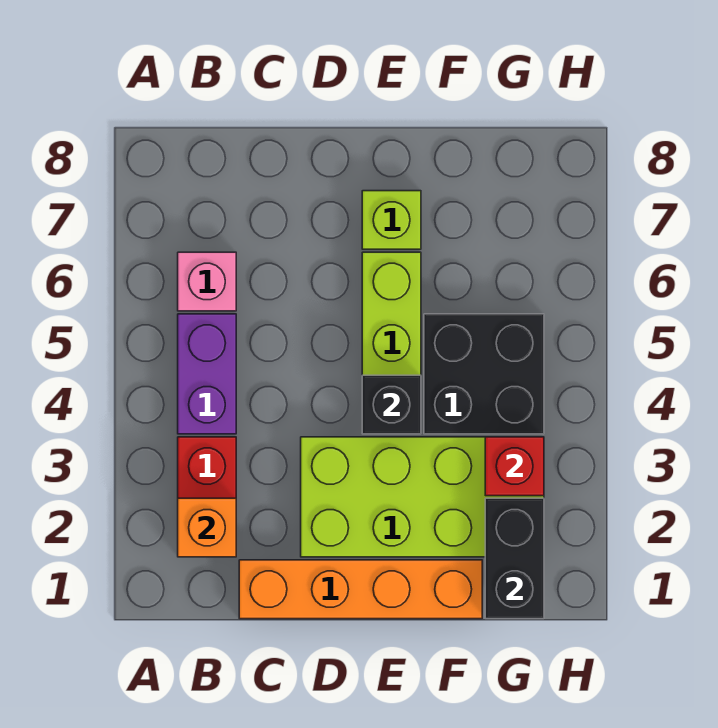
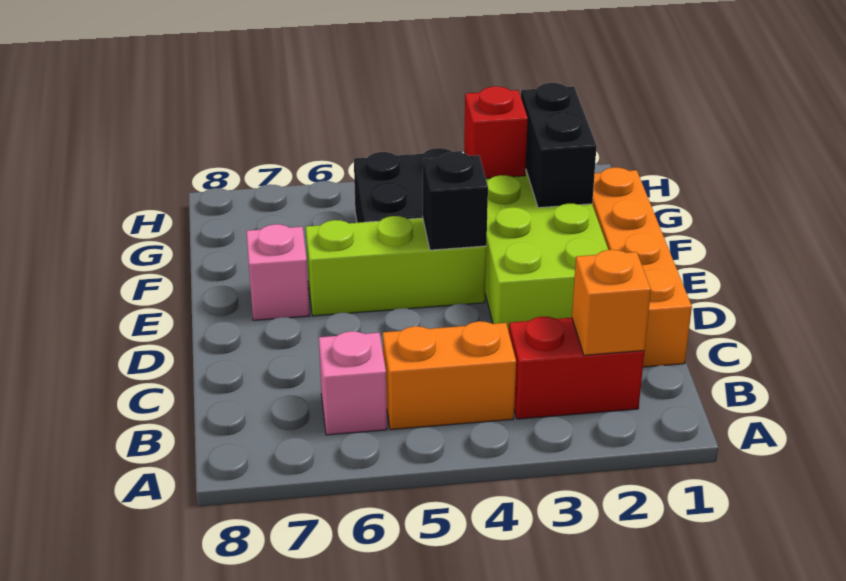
purple 1x2 brick [178,314,236,434] -> orange 1x2 brick [383,321,516,430]
lime 1x1 brick [362,191,421,249] -> pink 1x1 brick [246,224,309,320]
black 1x2 brick [485,498,544,619] -> black 1x2 brick turned to [521,83,597,208]

